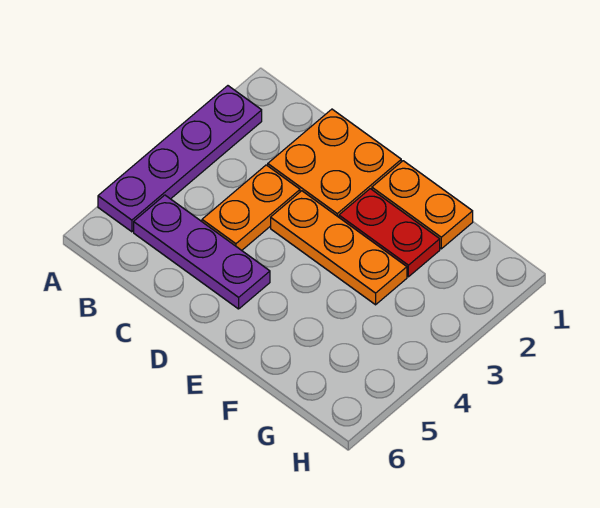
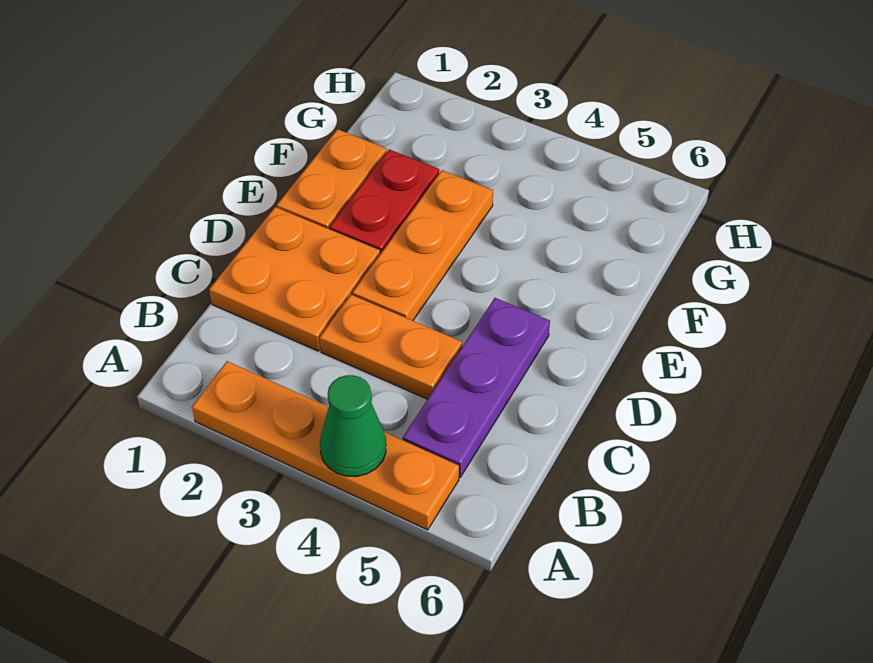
purple 1x4 plate [98,86,262,232] -> orange 1x4 plate [192,361,459,530]
none -> green 1x1 cone [320,375,386,477]

